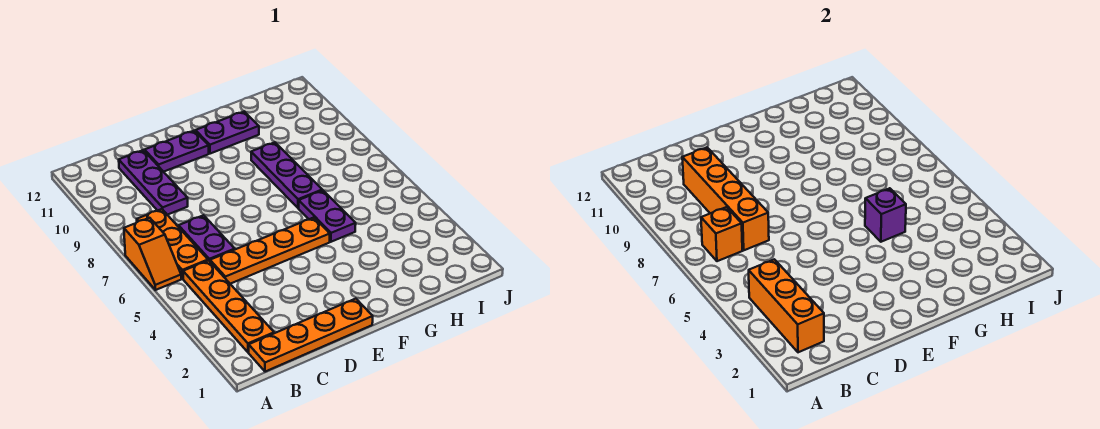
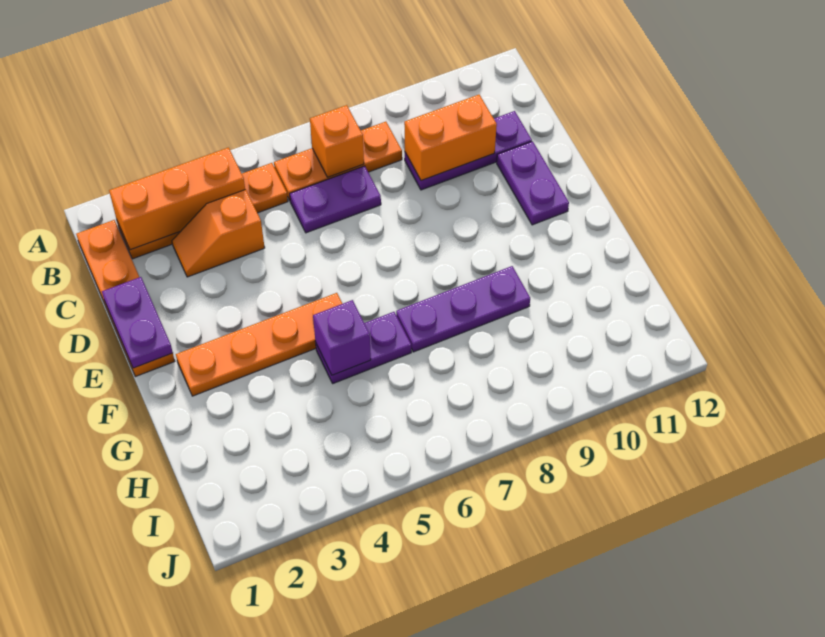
orange 1x2 slope [124,218,181,290] -> orange 1x2 slope moved to [172,189,265,277]
orange 1x4 plate [210,218,330,284] -> orange 1x4 plate turned to [176,293,342,396]
orange 1x4 brick [682,148,769,250] -> orange 1x2 brick [404,95,497,181]
purple 1x2 plate [196,111,259,154] -> purple 1x2 plate moved to [102,277,173,368]

